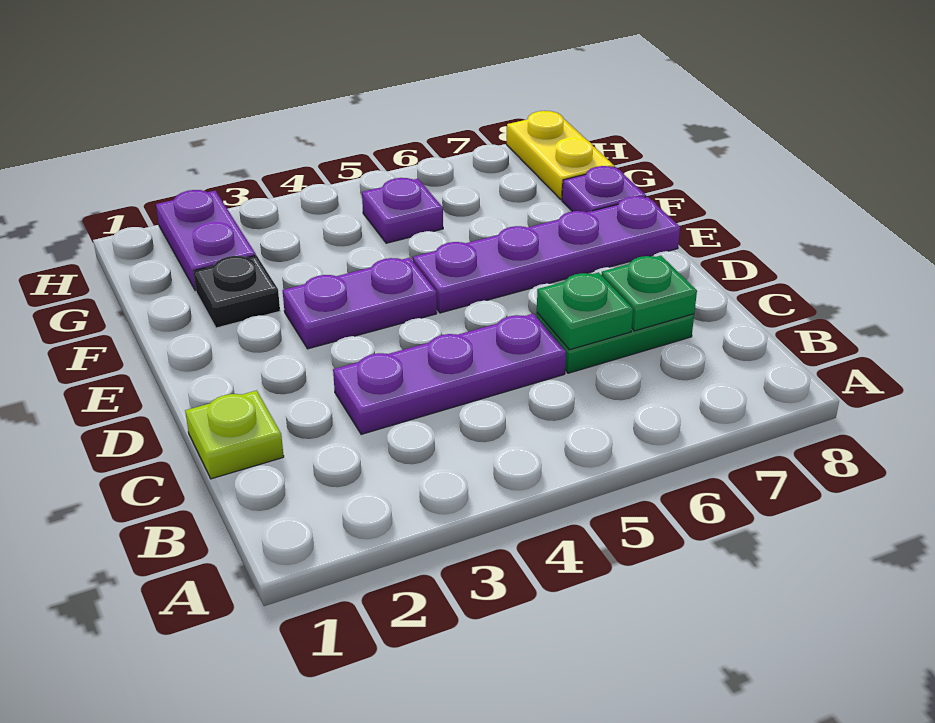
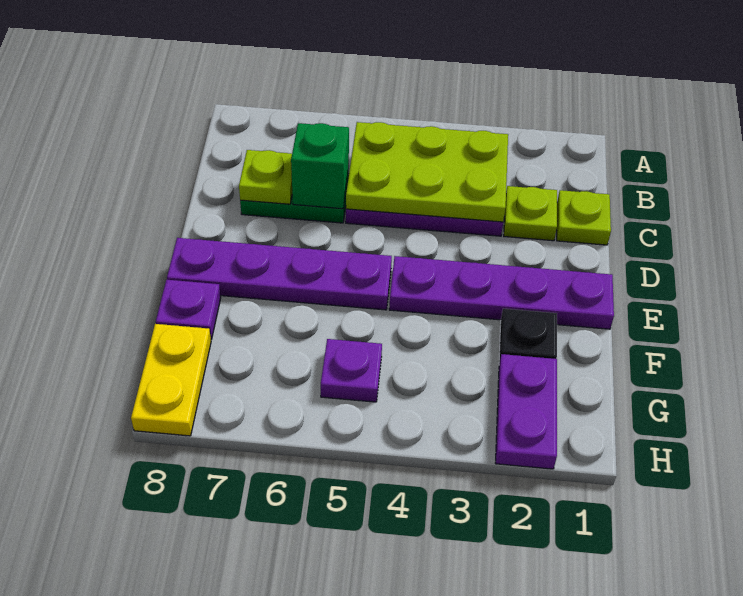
none -> lime 2x3 plate [346,122,508,222]
none -> lime 1x1 plate [504,186,557,241]
green 1x1 plate [537,272,633,350] -> green 1x1 brick [291,123,349,209]
green 1x1 plate [602,256,697,331] -> lime 1x1 plate [239,150,292,204]
purple 1x2 plate [283,258,437,349] -> purple 1x4 plate [389,256,614,329]

